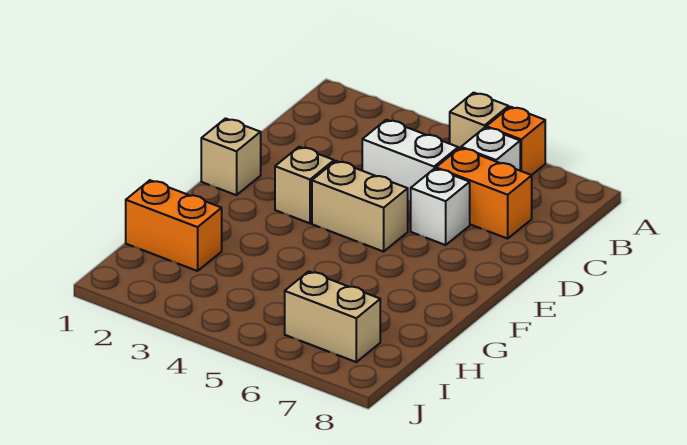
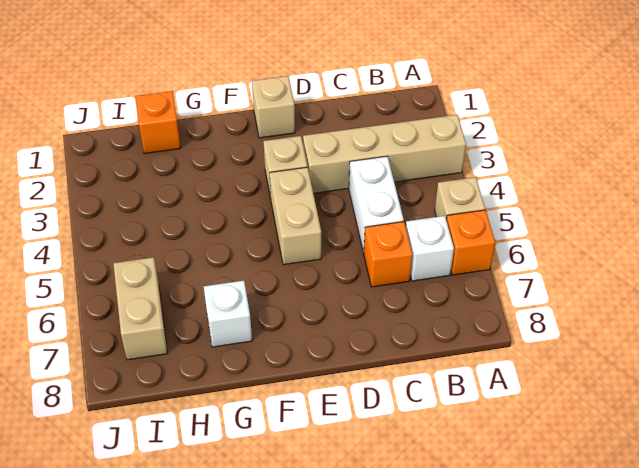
none -> tan 1x4 brick [303,115,466,193]
orange 1x2 brick [436,148,532,239] -> orange 1x1 brick [364,222,412,287]
white 1x1 brick [411,168,470,245] -> white 1x1 brick moved to [204,280,252,347]
orange 1x2 brick [126,180,222,271] -> orange 1x1 brick [136,91,181,154]

